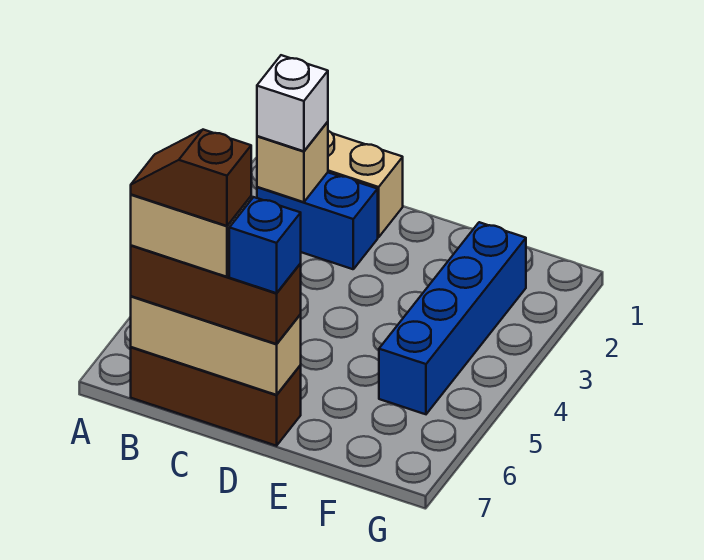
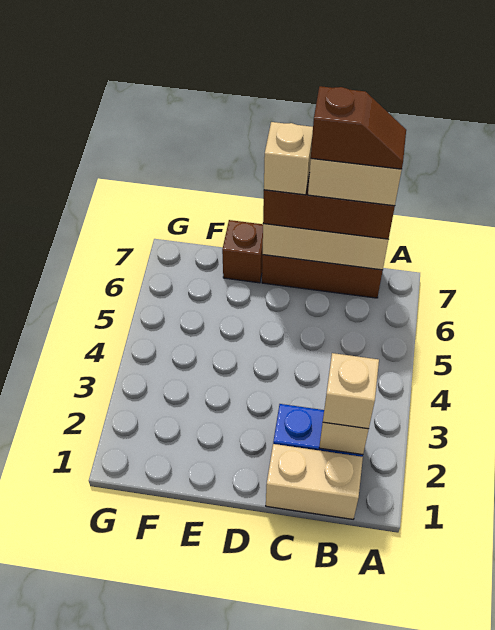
white 1x1 brick [257,55,328,151] -> tan 1x1 brick [323,353,379,429]
blue 1x1 brick [229,197,301,293] -> tan 1x1 brick [264,122,313,195]
none -> brown 1x1 brick [222,220,263,283]
blue 1x4 brick [379,222,526,414] -> none

